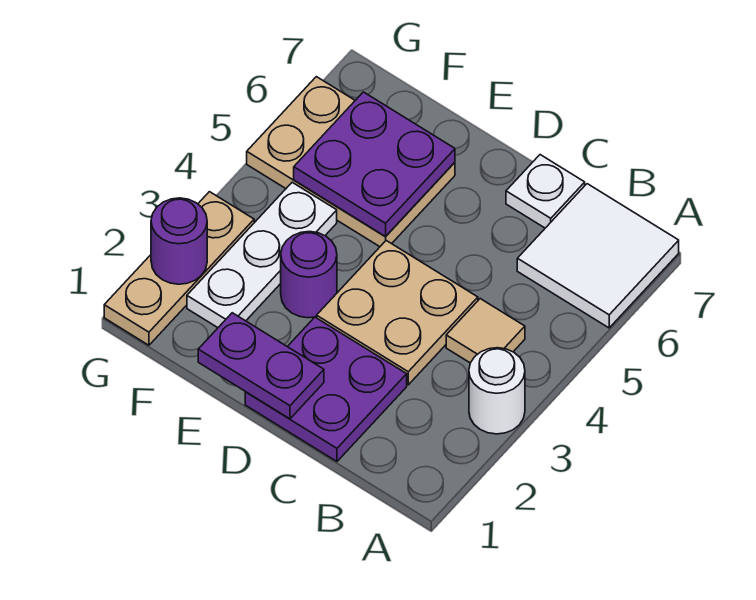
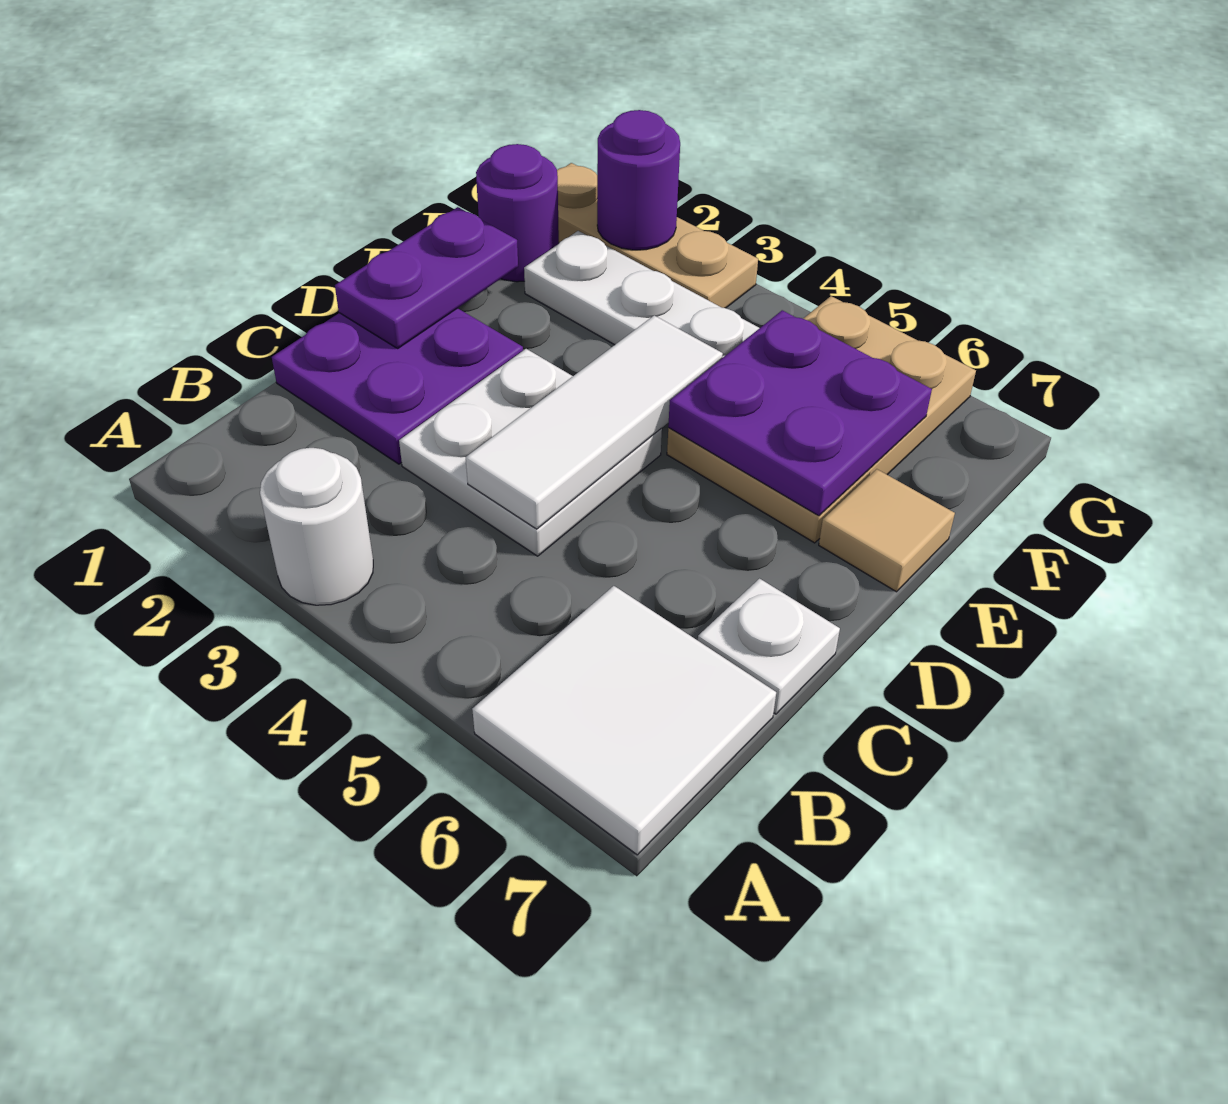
tan 1x1 tile [446,299,525,363] -> tan 1x1 tile moved to [819,469,955,592]
tan 2x2 plate [317,241,478,385] -> white 2x2 plate [399,349,662,556]
none -> white 1x3 tile [466,315,723,529]
purple 1x1 round brick [281,232,337,318] -> purple 1x1 round brick moved to [476,144,559,282]

